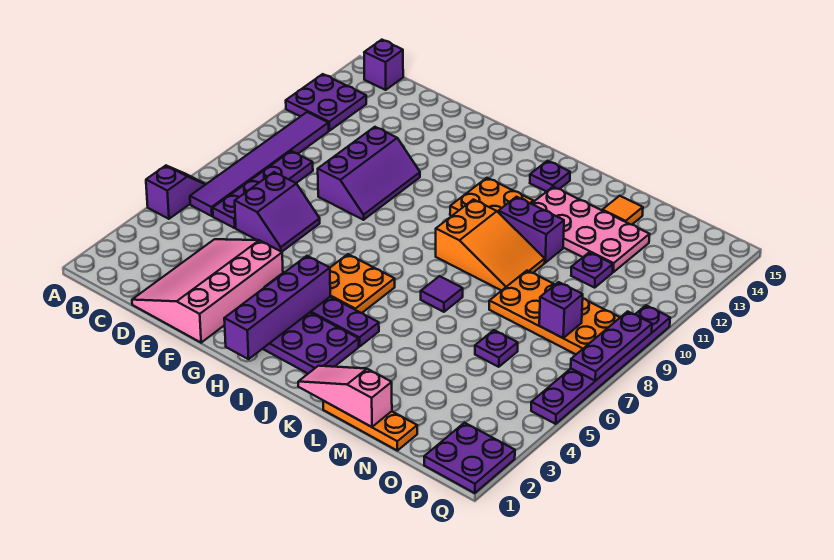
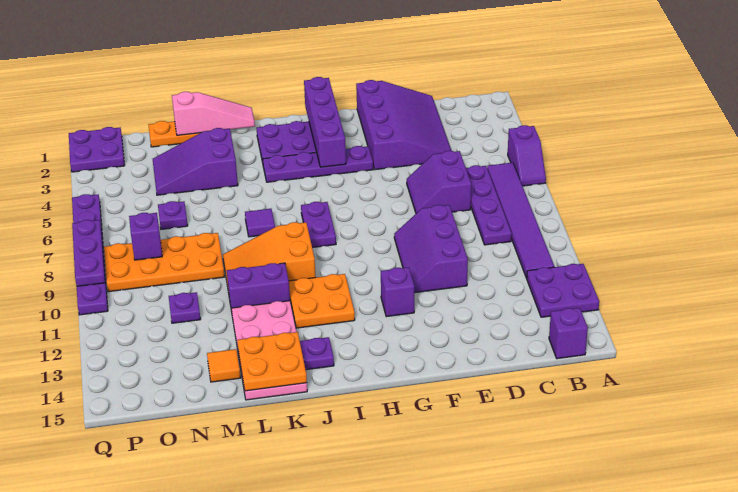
pink 3x4 slope [132,239,283,343] -> purple 3x4 slope [356,80,451,170]
none -> purple 1x1 brick [381,267,414,317]
orange 2x2 plate [330,254,395,313] -> orange 2x2 plate moved to [237,332,307,391]
none -> purple 1x2 plate [301,202,336,248]
pink 2x4 plate [532,187,650,272] -> pink 2x4 plate turned to [231,301,307,400]
none -> purple 2x3 slope [153,128,238,195]

